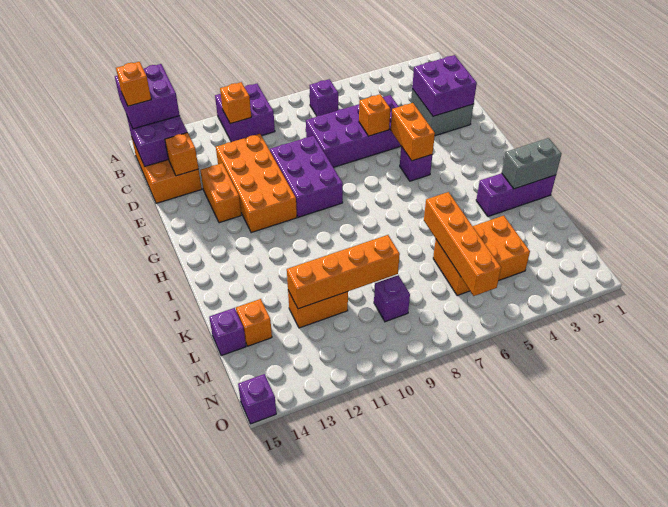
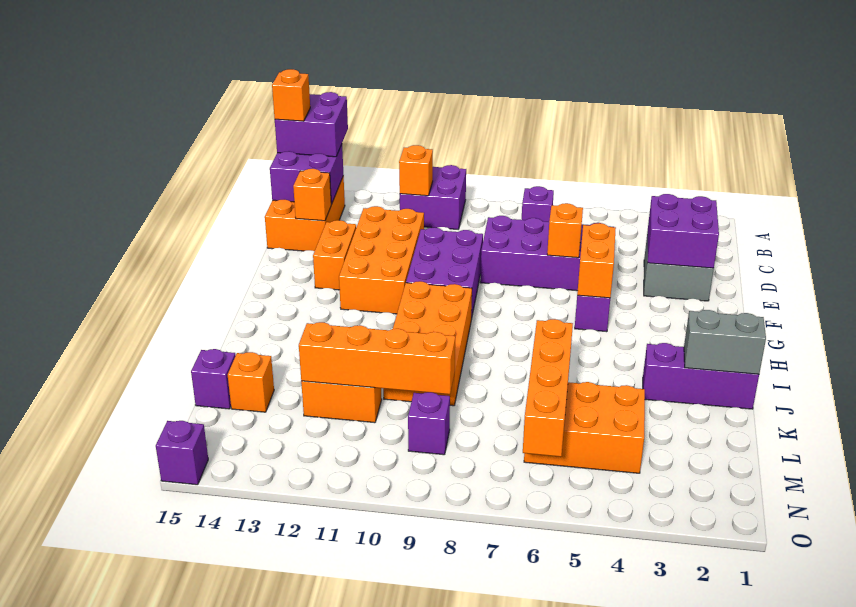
none -> orange 2x4 brick [383,281,472,406]

